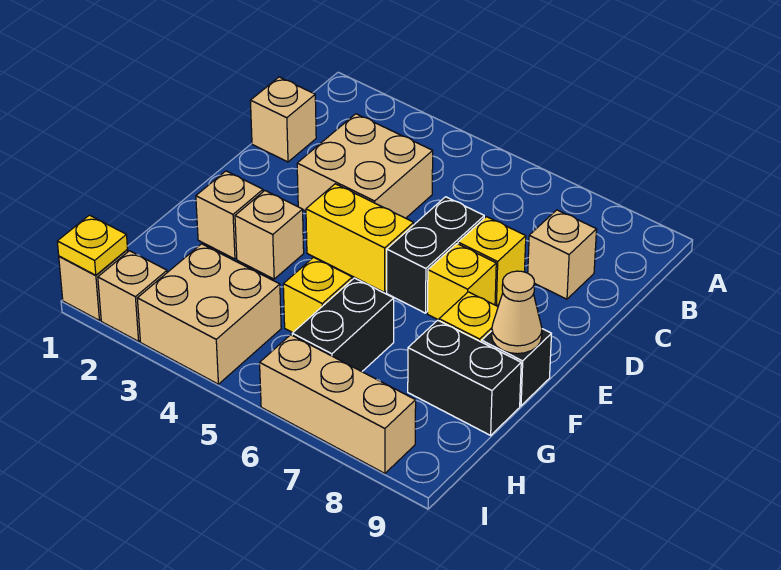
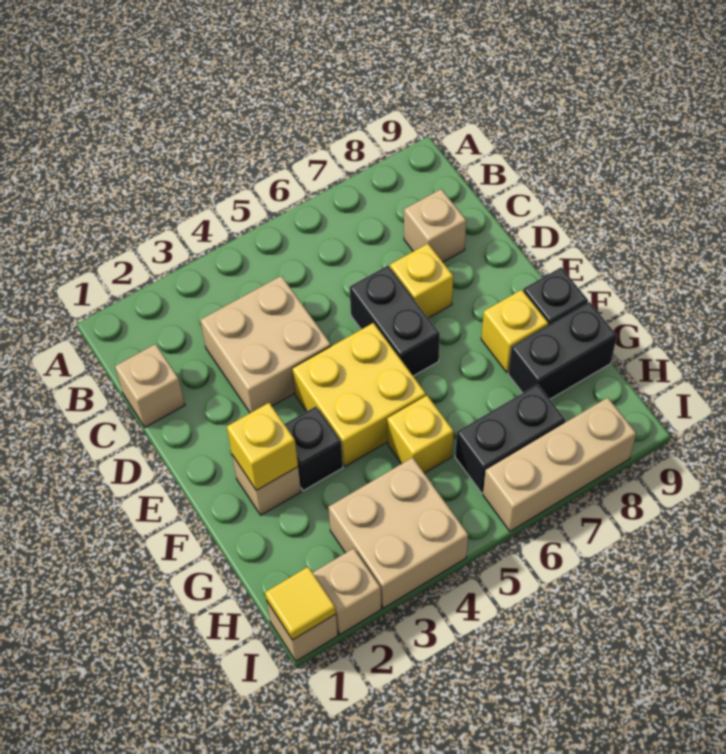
yellow 1x2 brick [306,184,414,293] -> yellow 2x2 brick [292,323,426,466]
yellow 1x1 brick [427,244,496,320] -> yellow 1x1 brick moved to [227,403,298,490]
tan 1x1 brick [235,191,304,279] -> black 1x1 brick [284,406,343,491]
tan 1x1 cone [492,271,542,354] -> none
black 1x2 brick [292,278,394,372] -> black 1x2 brick turned to [455,384,565,493]
yellow 1x1 plate [57,215,128,275] -> yellow 1x1 tile [265,567,336,640]

